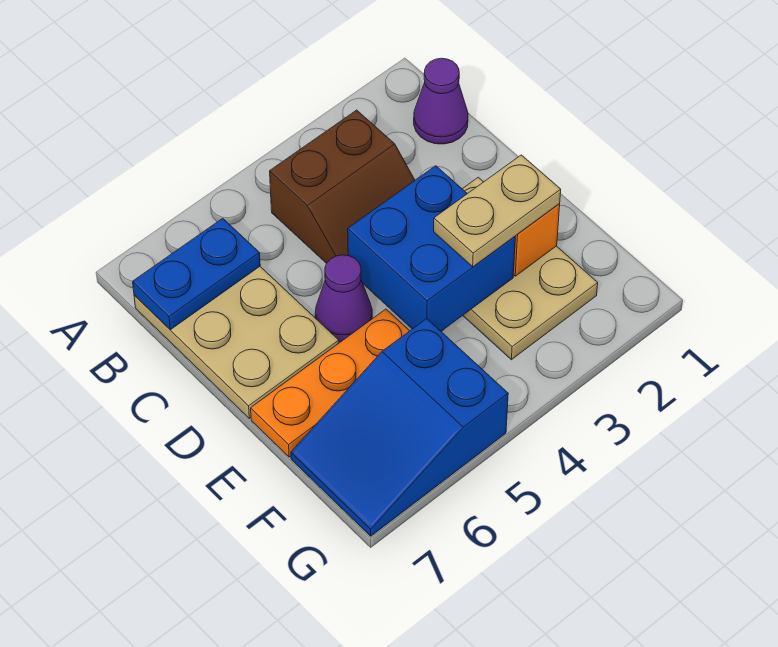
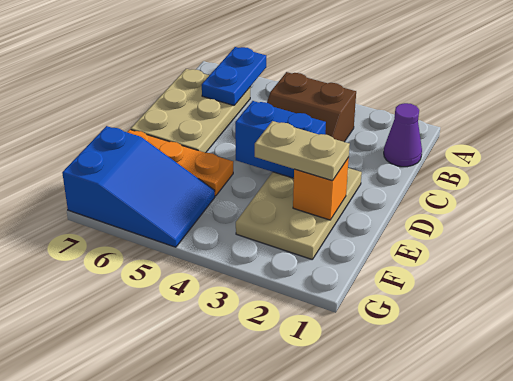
blue 1x2 plate [133,218,260,330] -> blue 1x2 plate turned to [202,47,266,105]
blue 2x2 brick [348,166,515,331] -> blue 1x2 brick [235,101,326,178]
purple 1x1 cone [315,255,372,342] -> none
blue 2x3 slope [291,319,508,536] -> blue 2x3 slope turned to [62,126,215,247]

